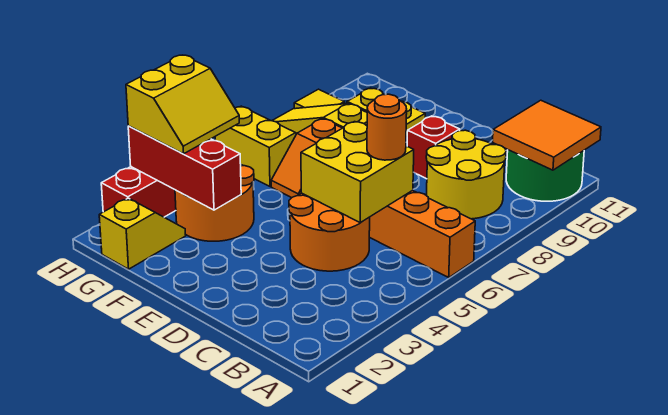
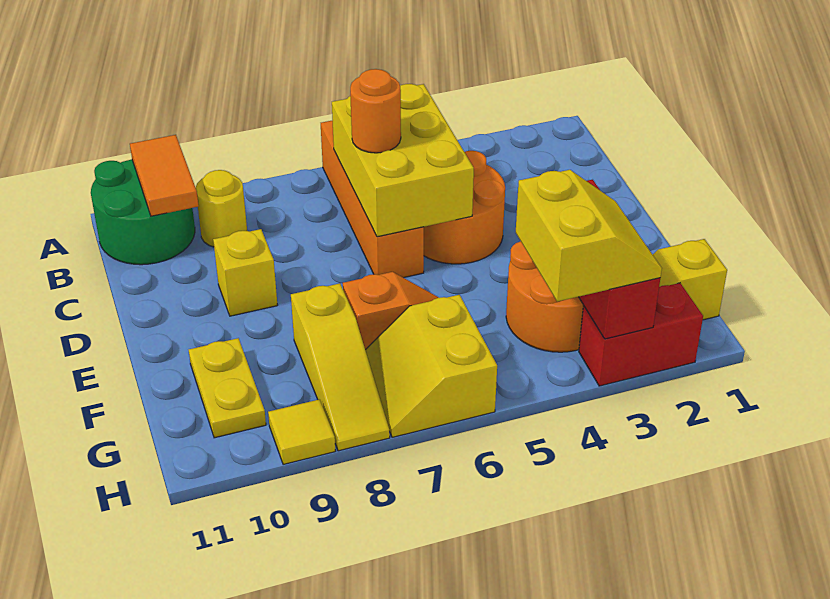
orange 2x2 tile [493,100,601,170] -> orange 1x2 tile [130,135,199,216]
yellow 2x2 round brick [426,130,506,219] -> yellow 1x1 round brick [196,170,247,247]
yellow 2x2 brick [301,122,414,223] -> yellow 2x3 brick [332,84,474,237]
red 1x1 brick [407,116,460,179] -> yellow 1x1 brick [213,229,277,316]
yellow 2x2 slope [126,55,239,154] -> yellow 2x2 slope turned to [516,170,662,302]

